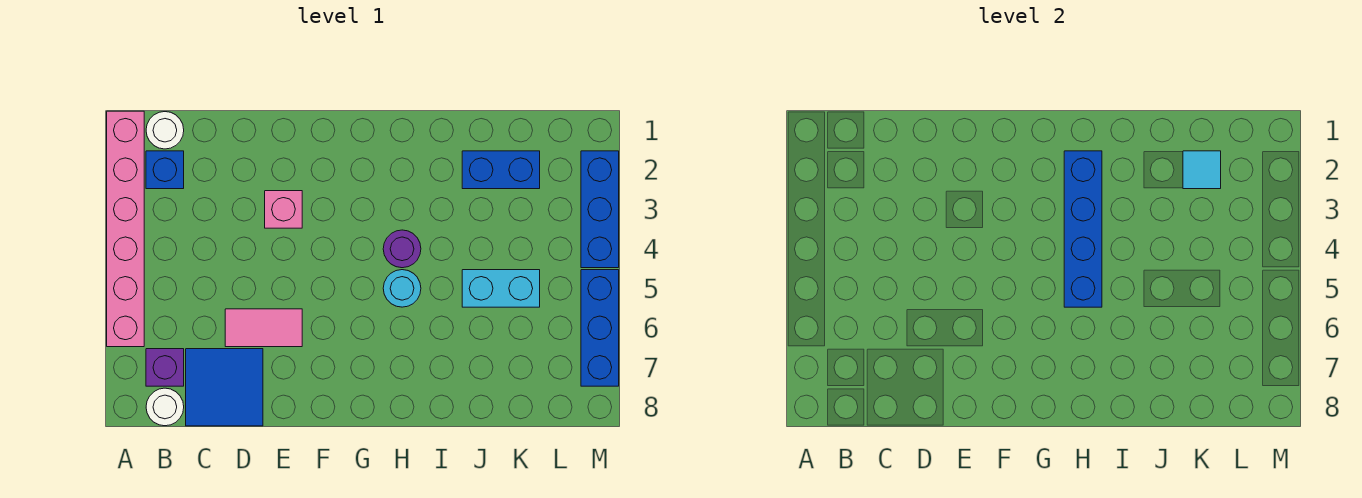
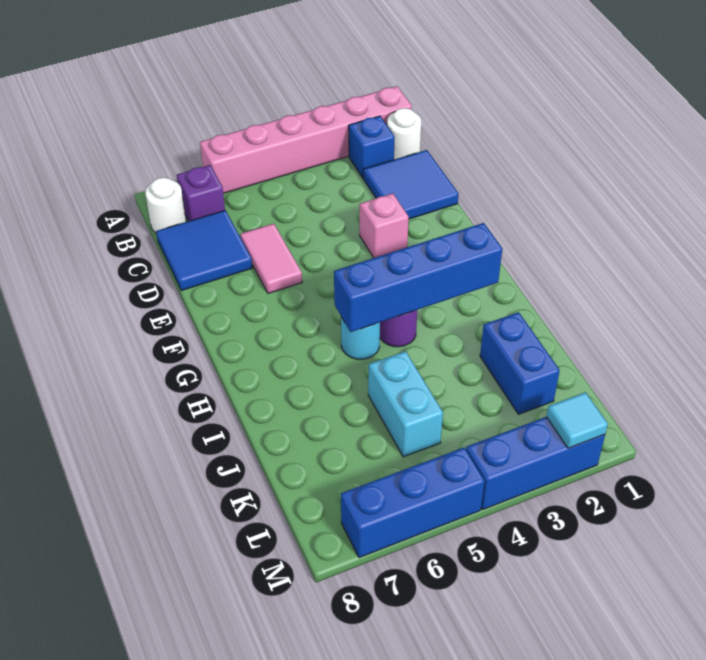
none -> blue 2x2 tile [363,150,459,219]
cyan 1x1 tile [1183,151,1221,189] -> cyan 1x1 tile moved to [546,392,608,448]

